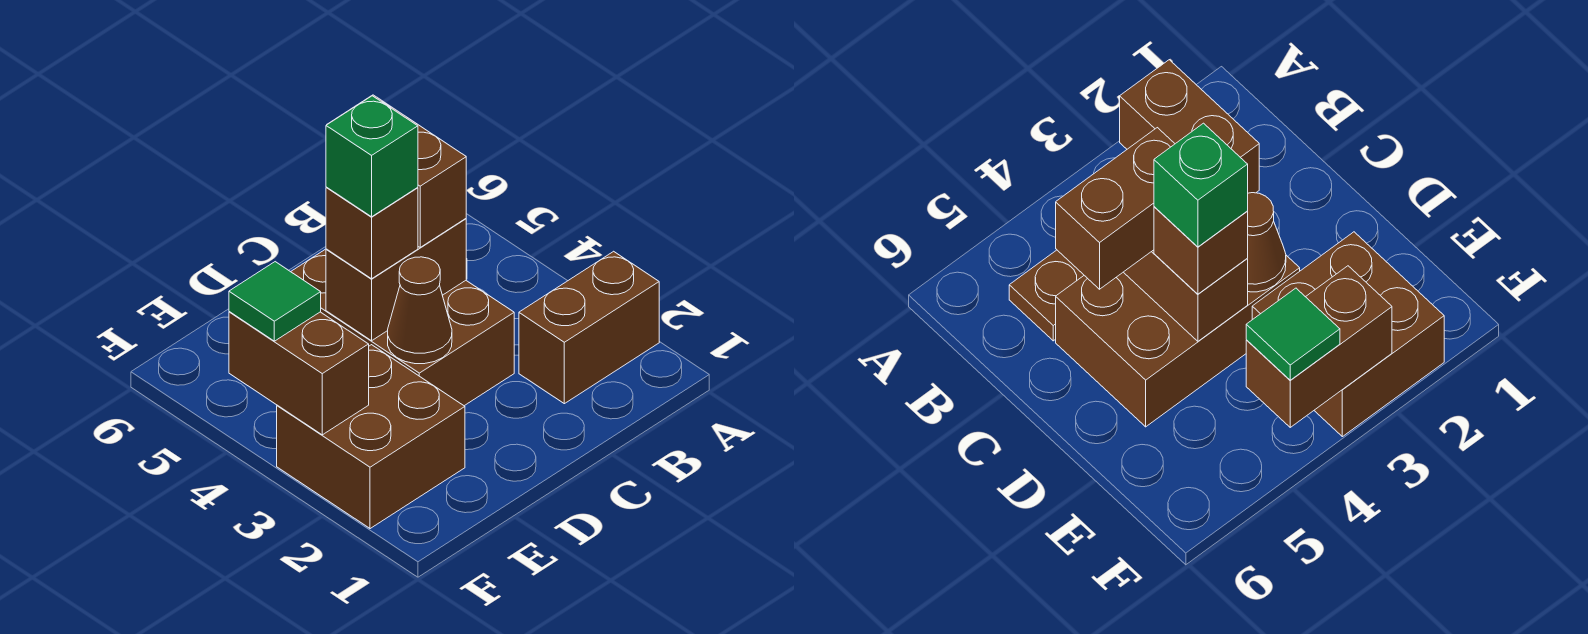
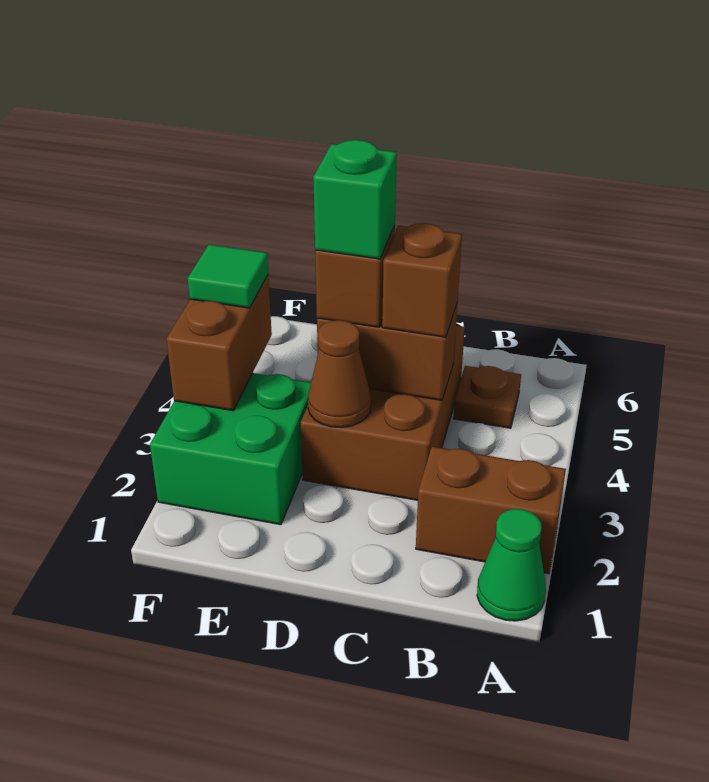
none -> green 1x1 cone [477,509,546,621]
brown 1x2 brick [327,95,466,247] -> brown 1x1 brick [382,223,462,337]
brown 2x2 brick [277,345,465,529] -> green 2x2 brick [150,373,311,525]

